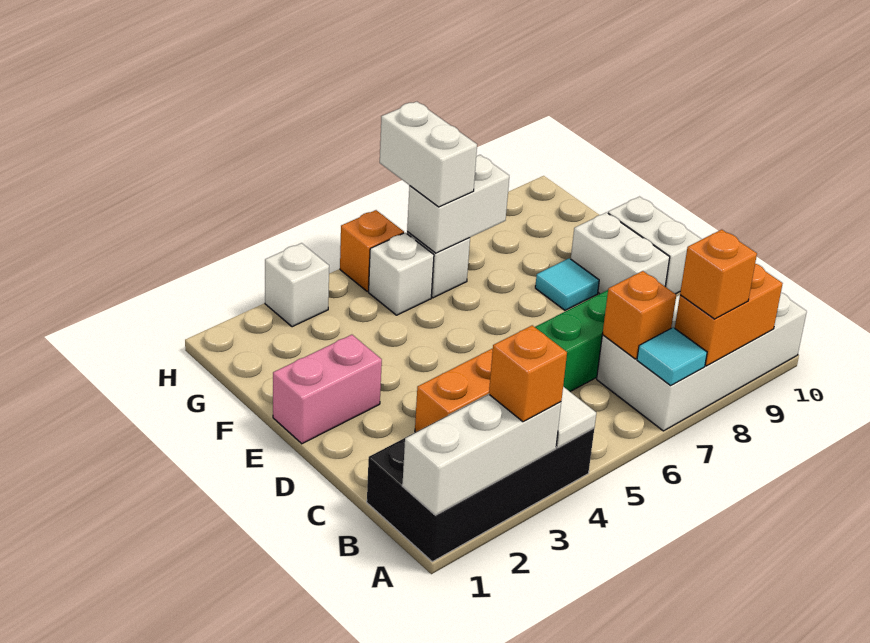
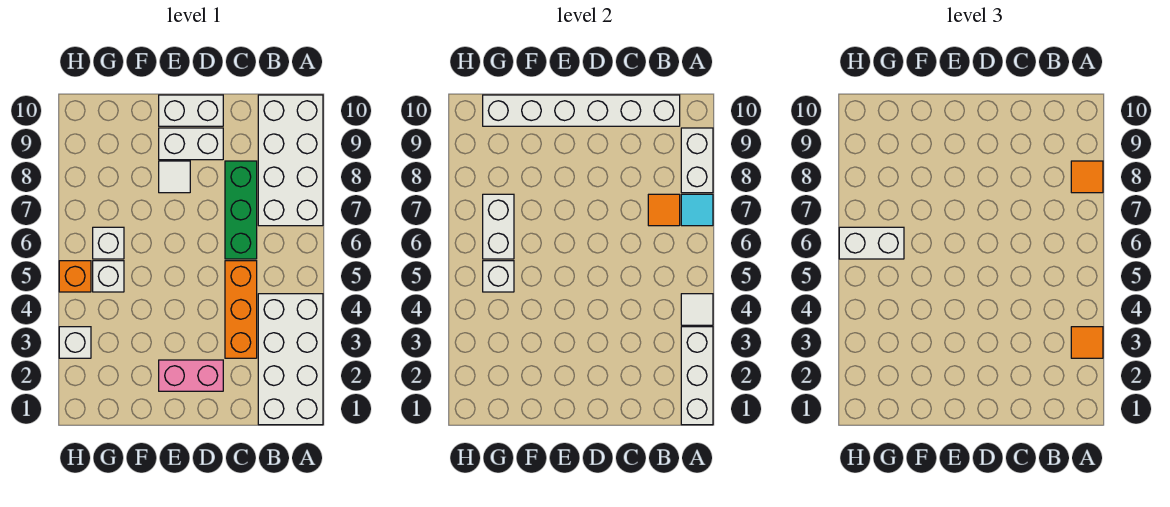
black 2x4 brick [367,394,594,562] -> white 2x4 brick [258,294,323,425]
orange 1x1 brick [489,325,567,422] -> orange 1x1 tile [1071,327,1103,358]
orange 1x2 brick [675,264,783,366] -> white 1x2 brick [681,128,713,193]
orange 1x1 brick [680,230,757,319] -> orange 1x1 tile [1071,161,1103,193]
orange 1x1 brick [602,271,676,359] -> orange 1x1 tile [648,194,680,226]
none -> white 1x6 brick [483,95,680,126]
pink 1x2 brick [273,335,382,444] -> pink 1x2 brick turned to [159,360,223,391]
cyan 1x1 tile [535,258,599,310] -> white 1x1 tile [159,161,190,193]
none -> white 1x1 brick [483,261,514,292]

